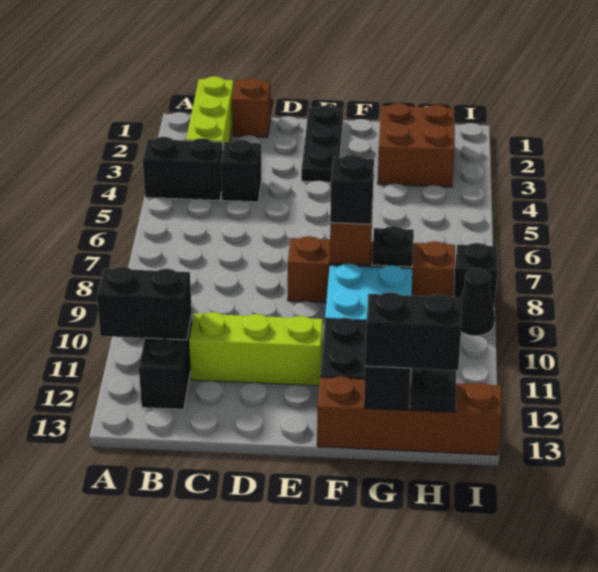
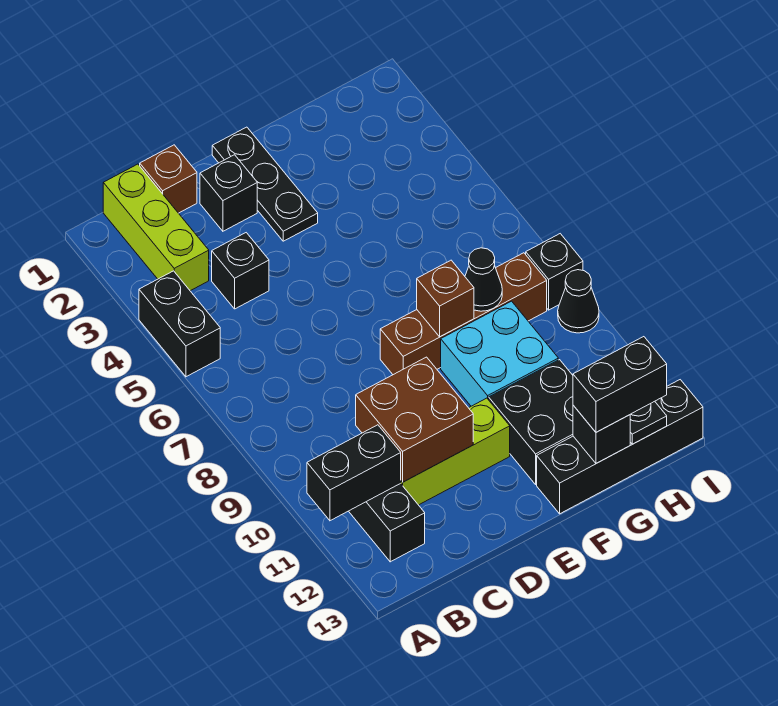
black 1x2 brick [143,137,223,201] -> black 1x2 brick turned to [139,271,220,377]
black 1x1 brick [330,155,374,224] -> black 1x1 brick moved to [200,155,257,231]
brown 1x4 brick [317,376,502,455] -> black 1x4 brick [537,380,703,514]
brown 2x2 brick [378,103,455,187] -> brown 2x2 brick moved to [356,357,473,482]
black 1x1 plate [372,226,414,267] -> black 1x1 cone [465,248,502,311]

